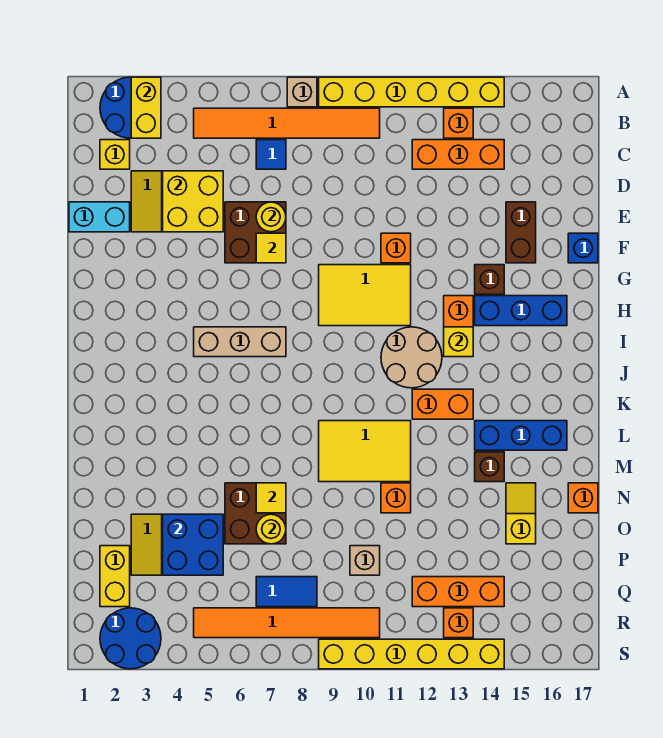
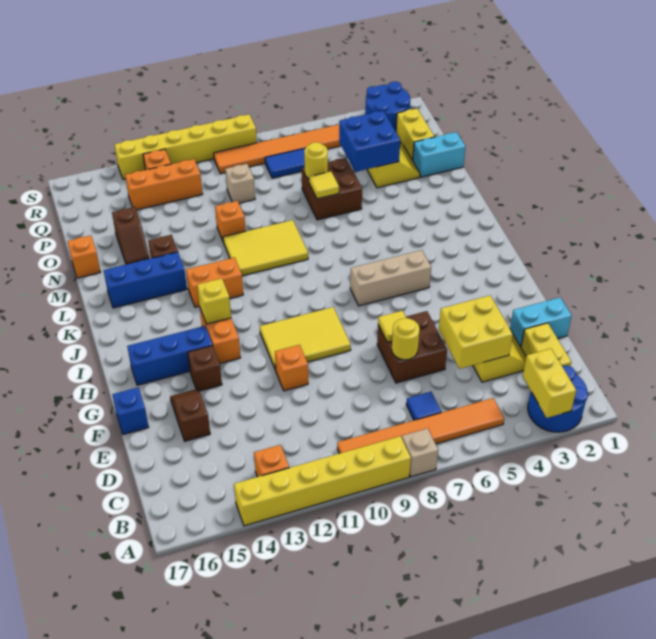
yellow 1x1 brick [100,140,130,169] -> yellow 1x2 brick [521,323,571,366]
orange 1x3 brick [412,140,504,169] -> none
brown 1x2 brick [506,202,536,263] -> brown 1x2 slope [170,390,210,441]
tan 2x2 round brick [381,327,442,388] -> none
yellow 1x2 slope [506,483,536,544] -> brown 1x2 slope [112,207,150,264]
none -> cyan 1x2 brick [413,132,466,177]

